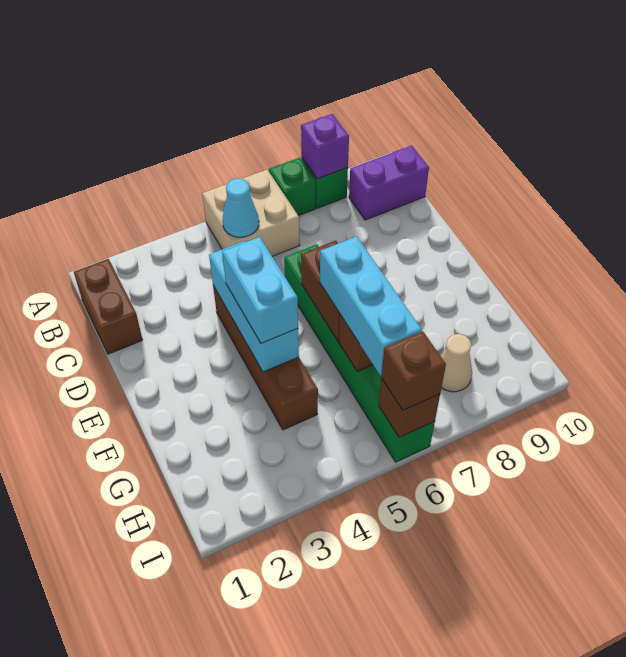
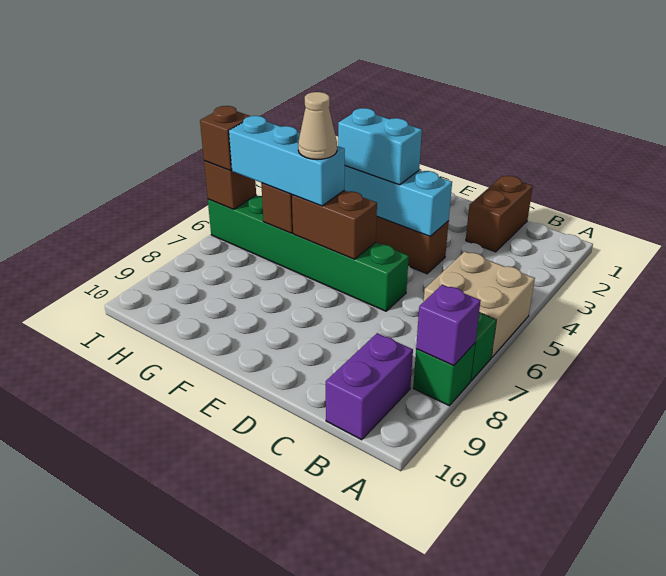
brown 1x2 brick [74,259,143,354] -> brown 1x2 brick turned to [466,176,533,252]
cyan 1x1 cone [222,178,259,237] -> none
tan 1x1 cone [441,334,472,392] -> tan 1x1 cone moved to [298,92,337,160]

